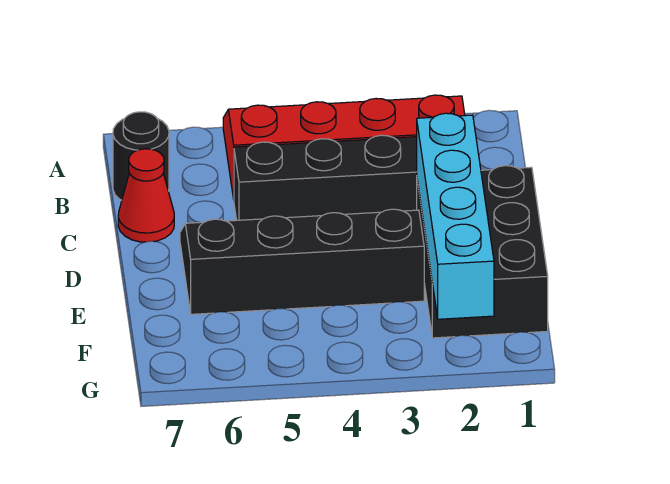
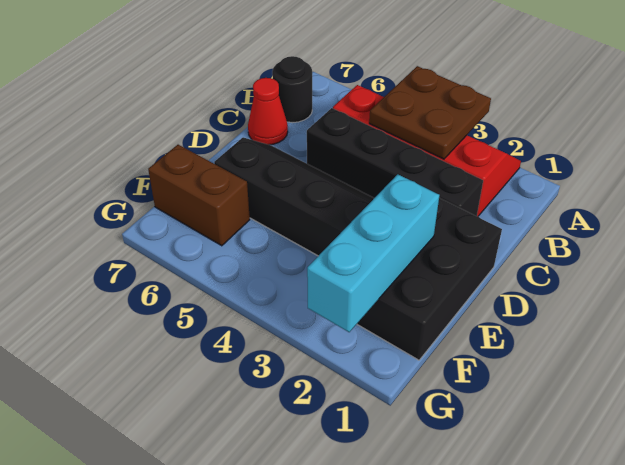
none -> brown 2x2 plate [369,66,491,159]
cyan 1x4 brick [417,113,494,319] -> cyan 1x3 brick [307,174,439,332]
none -> brown 1x2 brick [148,145,250,246]

